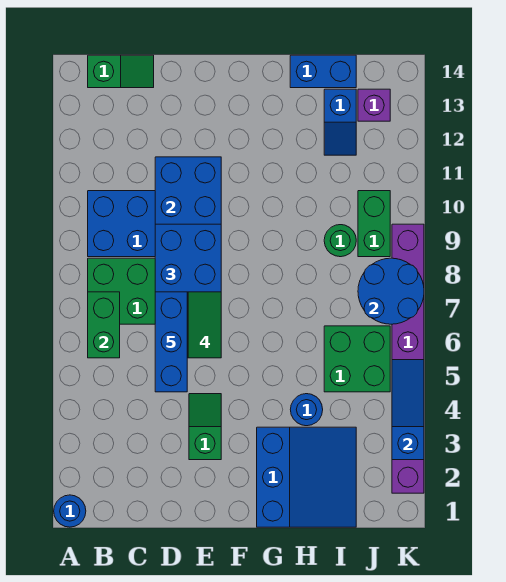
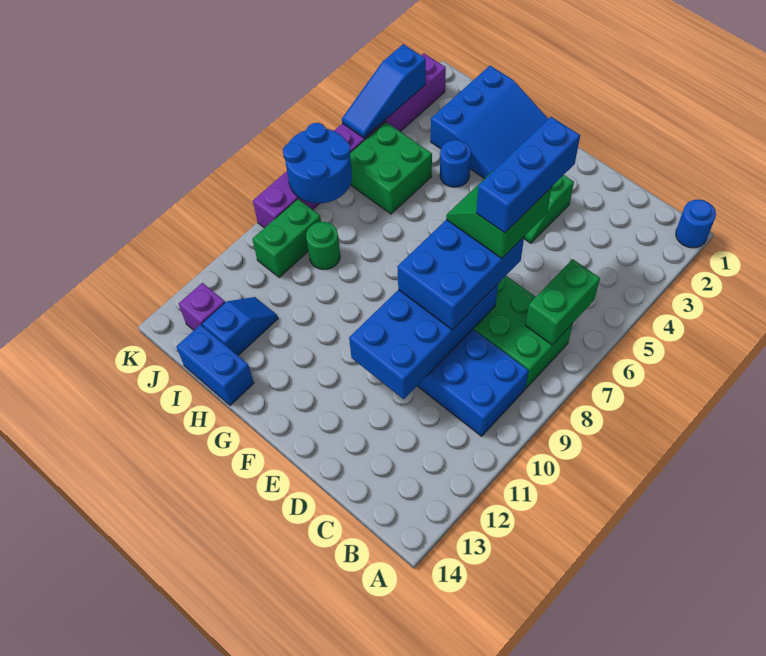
green 1x2 slope [88,55,154,88] -> none
blue 3x3 slope [257,427,356,527] -> blue 3x3 slope turned to [431,66,548,179]

